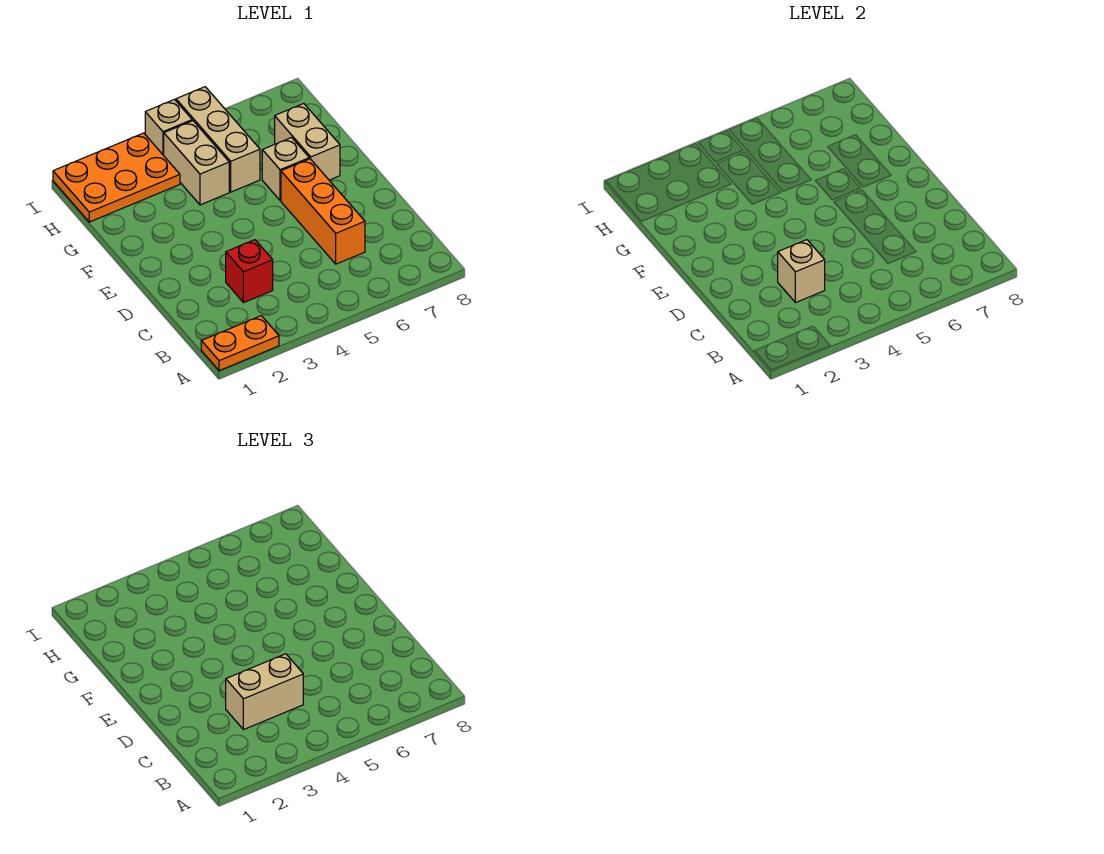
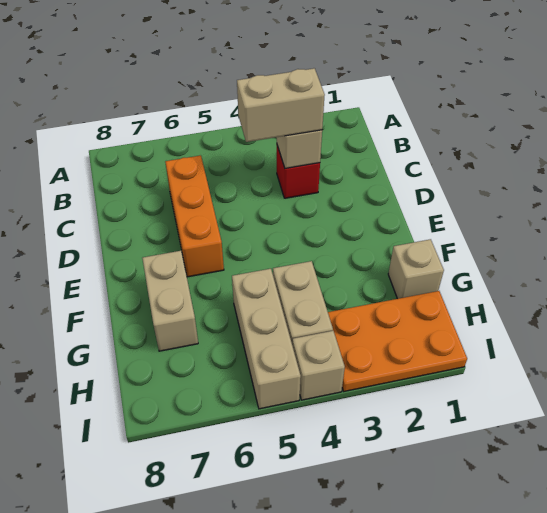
orange 1x2 plate [201,316,279,371] -> none
tan 1x1 brick [262,138,309,201] -> tan 1x1 brick moved to [388,239,444,299]

